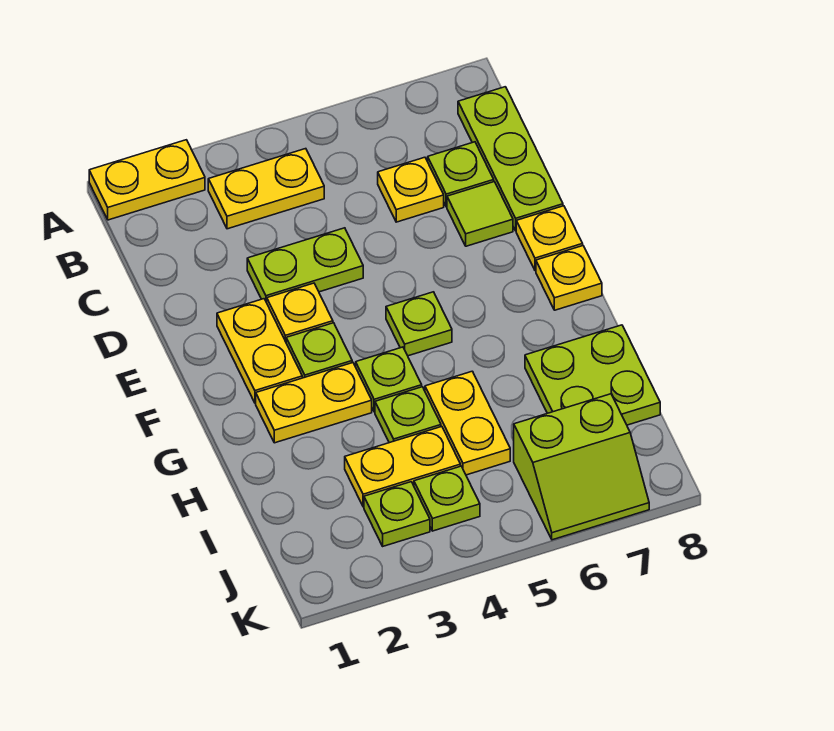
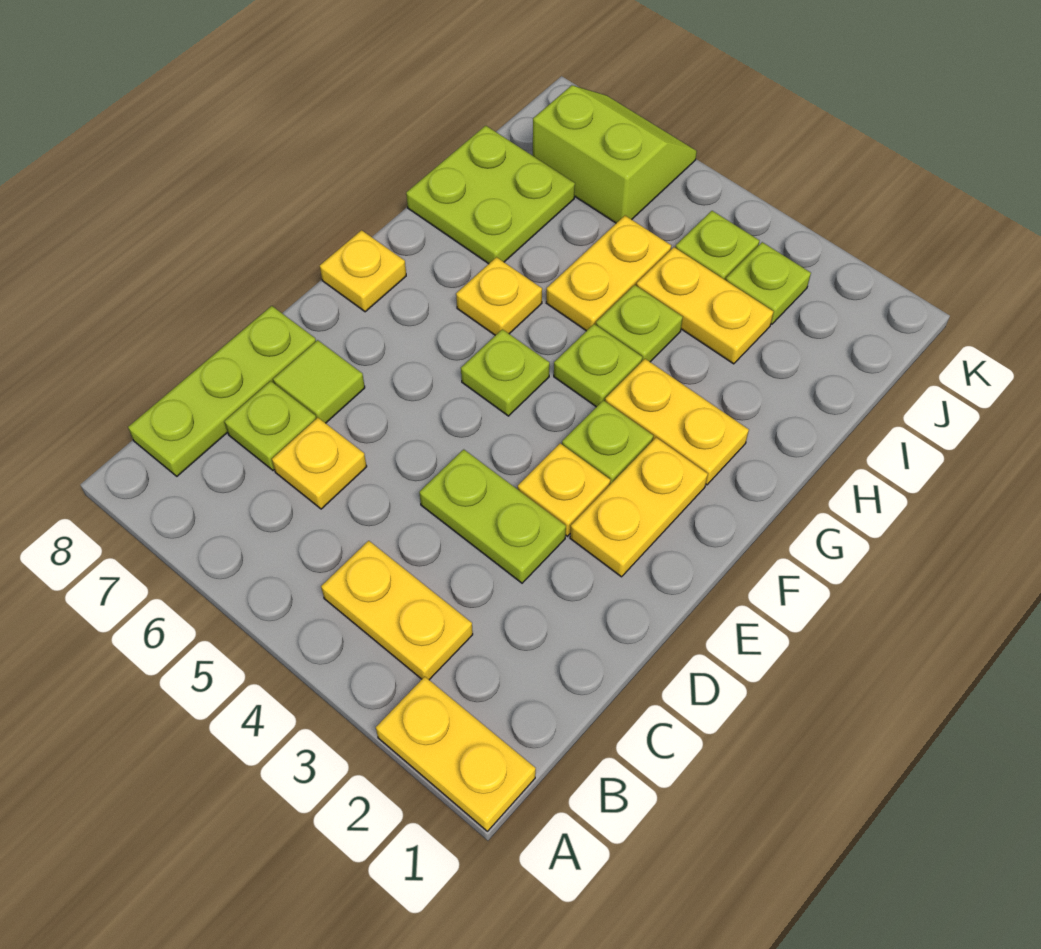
yellow 1x1 plate [516,206,583,271] -> yellow 1x1 plate moved to [456,257,542,335]

